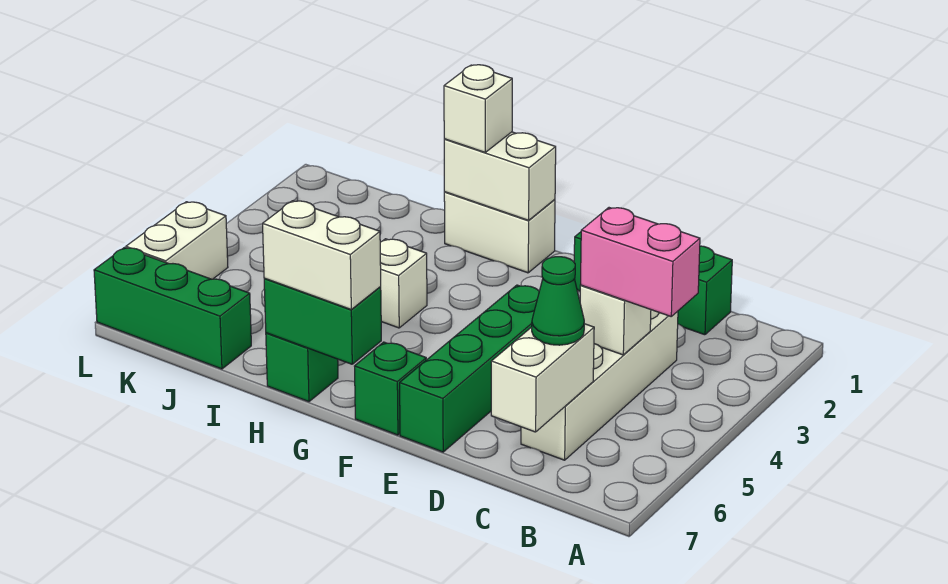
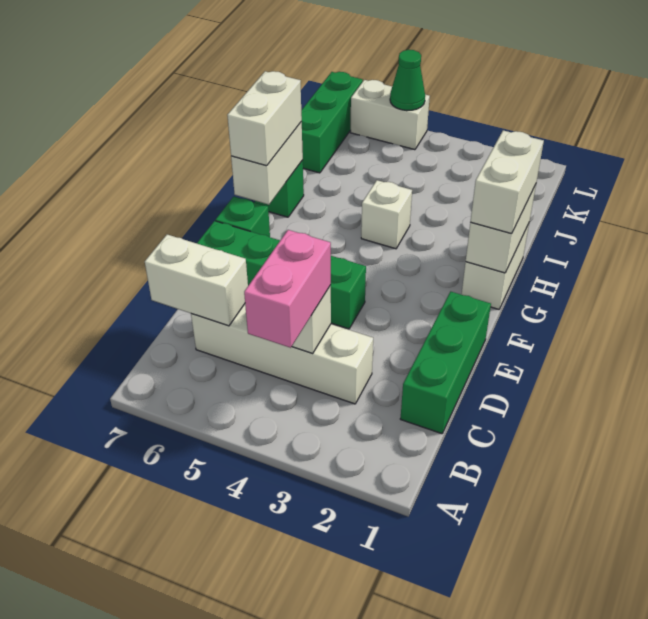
green 1x1 cone [532,257,584,345] -> green 1x1 cone moved to [390,50,425,111]
green 1x2 brick [264,278,381,364] -> white 1x2 brick [231,122,303,205]
white 1x1 brick [444,65,512,152] -> white 1x2 brick [471,130,544,234]

